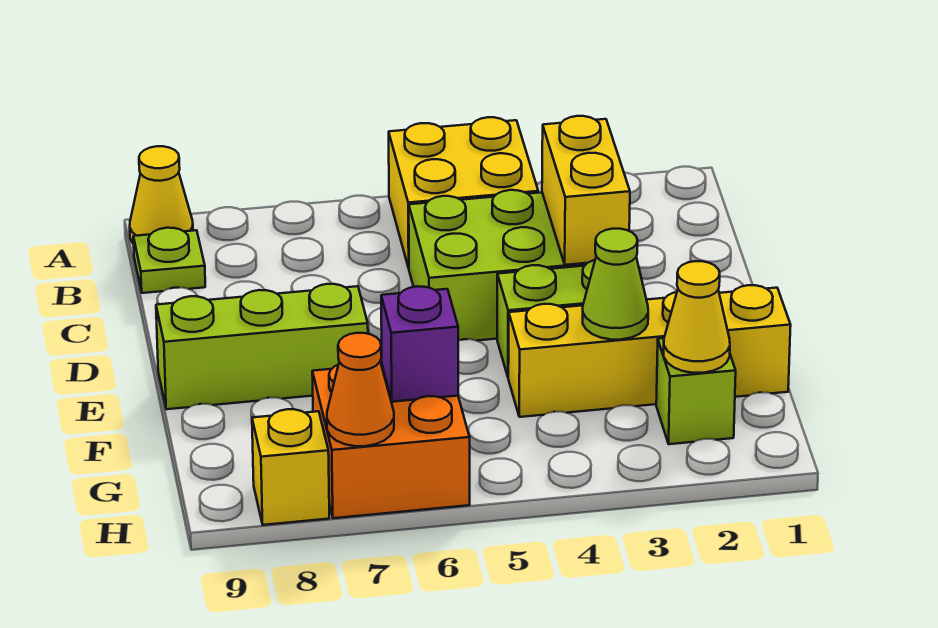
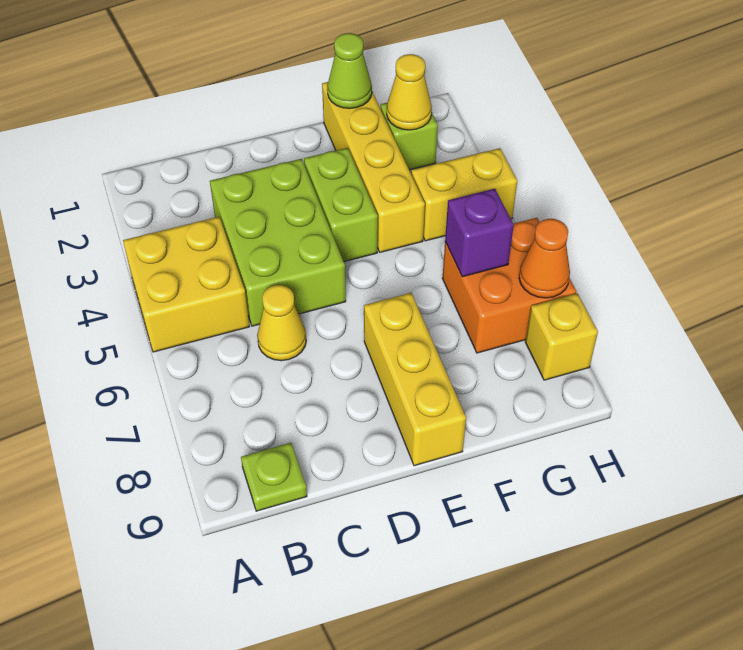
yellow 1x1 cone [130,146,193,244] -> yellow 1x1 cone moved to [257,285,306,361]
yellow 1x2 brick [542,116,630,265] -> yellow 1x2 brick moved to [411,148,517,241]
lime 1x3 brick [156,284,368,409] -> yellow 1x3 brick [364,293,466,466]
lime 1x1 cone [583,229,648,340] -> lime 1x1 cone moved to [327,33,372,109]

